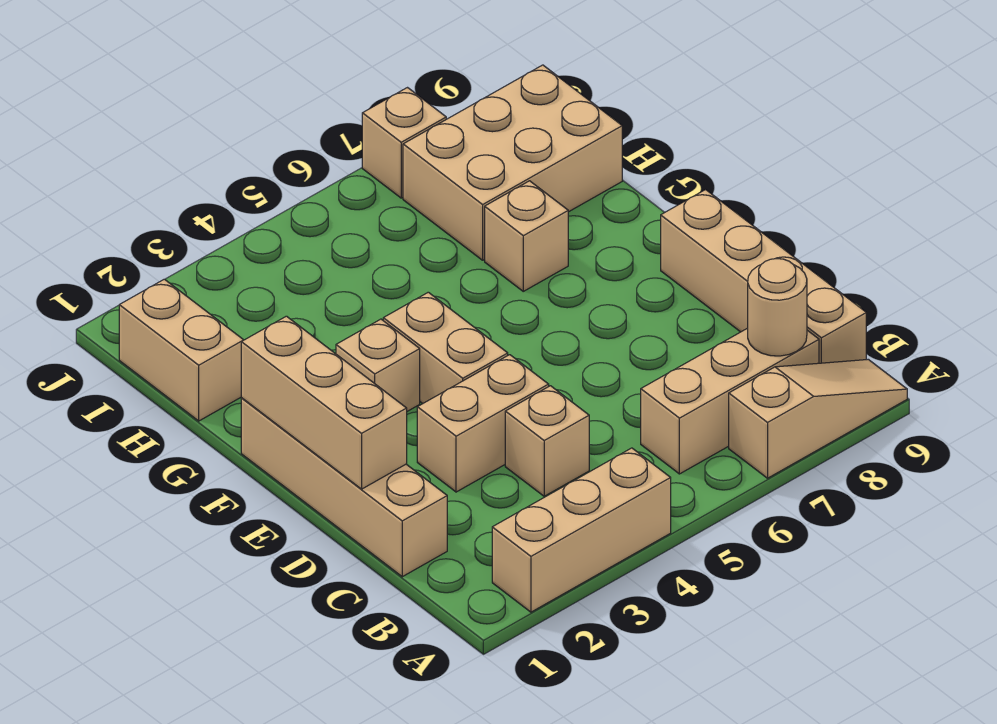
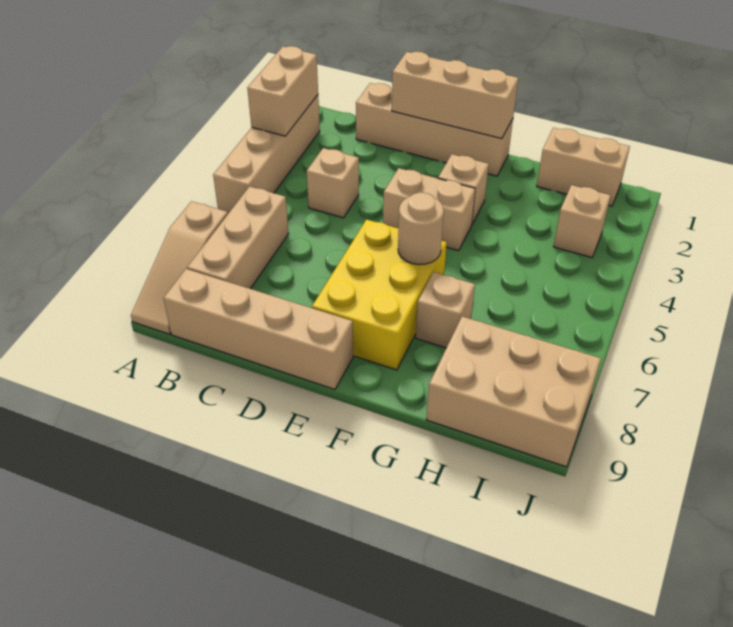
tan 1x3 brick [492,448,671,612] -> tan 1x4 brick [213,95,320,213]
tan 1x1 round brick [748,259,807,356] -> tan 1x1 round brick moved to [398,192,444,265]
tan 1x2 brick [417,355,549,492] -> tan 1x2 brick moved to [247,46,318,136]
none -> yellow 2x3 brick [312,219,447,370]
tan 2x3 brick [403,65,622,260] -> tan 2x3 brick turned to [426,316,601,467]
tan 1x1 brick [362,88,446,198] -> tan 1x1 brick moved to [554,185,611,258]

